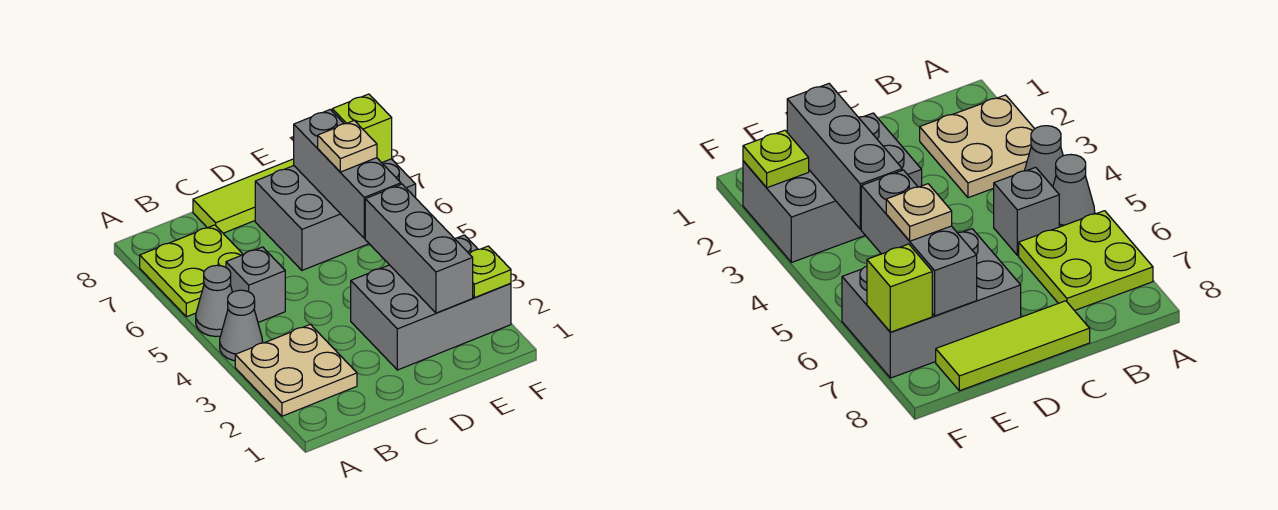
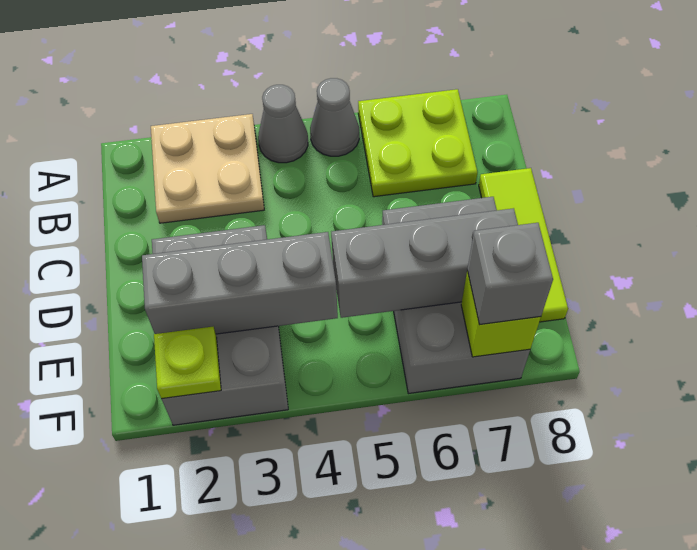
grey 1x1 brick [226,247,285,322] -> grey 1x1 brick moved to [467,223,553,325]
tan 1x1 plate [318,121,377,172] -> none

